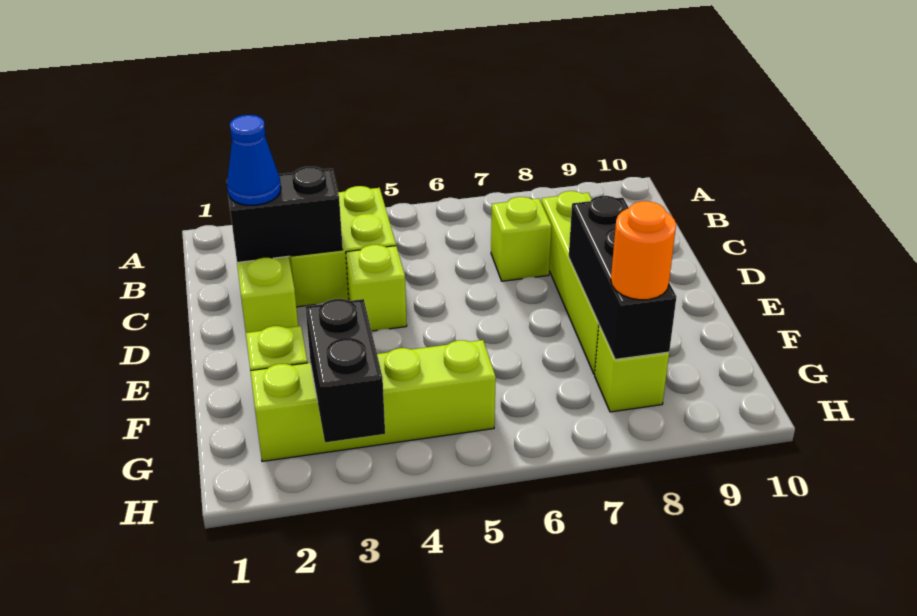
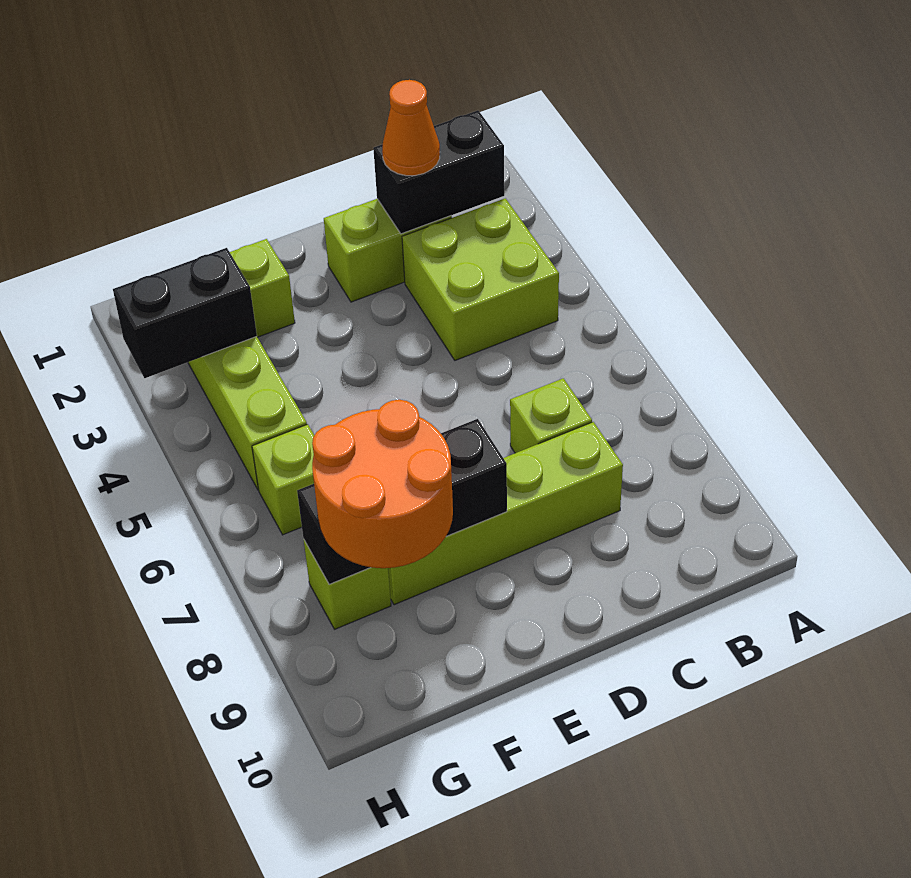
black 1x2 brick [228,167,343,262] -> black 1x2 brick turned to [373,110,504,234]
blue 1x1 cone [227,115,281,205] -> orange 1x1 cone [382,80,440,176]
lime 1x1 brick [346,245,407,331] -> lime 1x1 brick moved to [252,424,314,535]
orange 1x1 round brick [611,201,676,300] -> orange 2x2 round brick [312,400,453,568]

